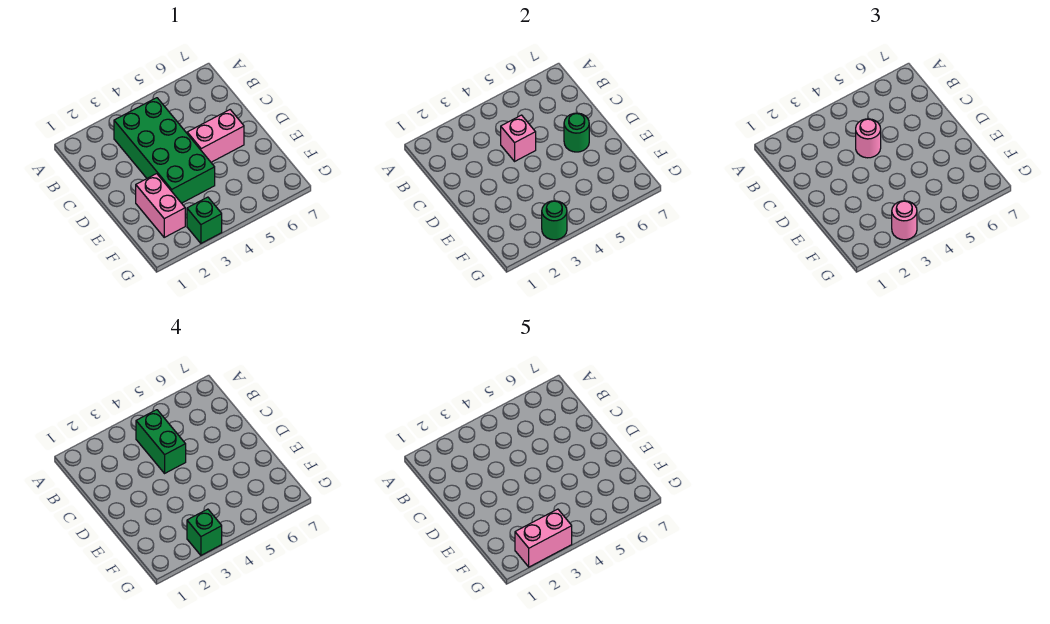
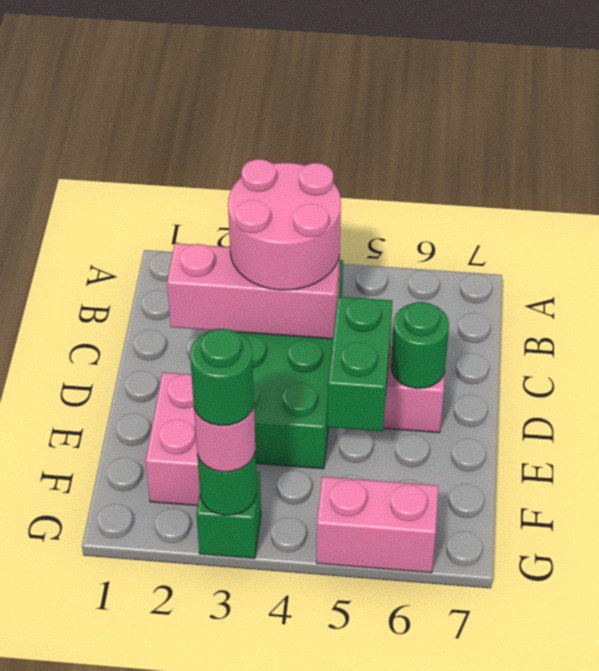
green 1x2 brick [136,410,186,473] -> green 1x2 brick moved to [327,297,392,431]
pink 1x1 brick [501,115,536,161] -> pink 1x3 brick [167,243,340,339]
pink 1x1 round brick [856,119,881,158] -> pink 2x2 round brick [228,159,341,290]
pink 1x2 brick [515,509,572,567] -> pink 1x2 brick moved to [317,477,438,573]
green 1x1 brick [187,509,222,555] -> green 1x1 round brick [190,329,254,426]

